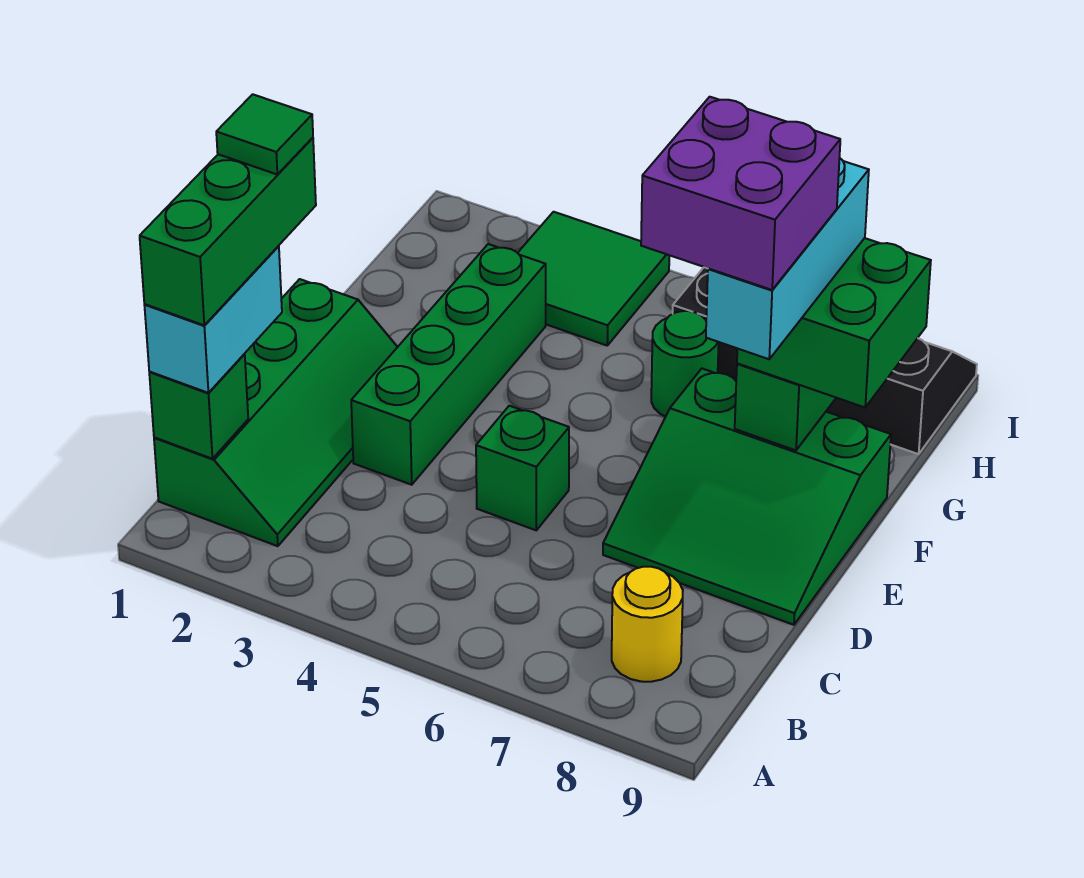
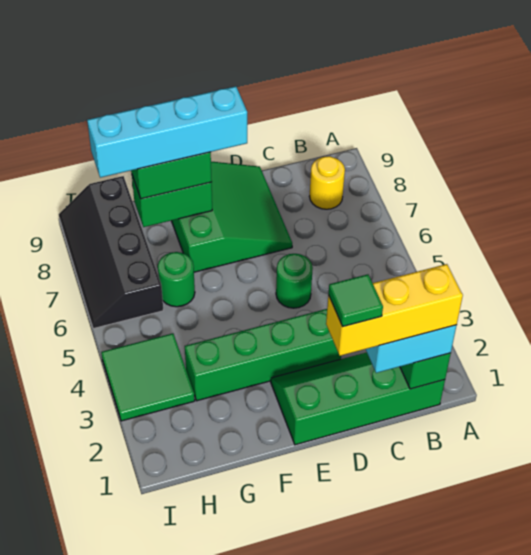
green 1x3 brick [140,138,316,325] -> yellow 1x3 brick [326,264,463,356]
green 1x1 brick [476,406,569,530] -> green 1x1 round brick [276,254,313,308]
purple 2x2 brick [641,97,840,290] -> none
cyan 1x3 brick [706,158,869,359] -> cyan 1x4 brick [87,86,247,178]

